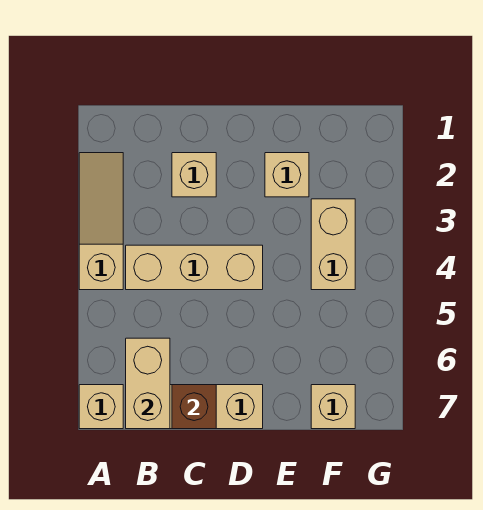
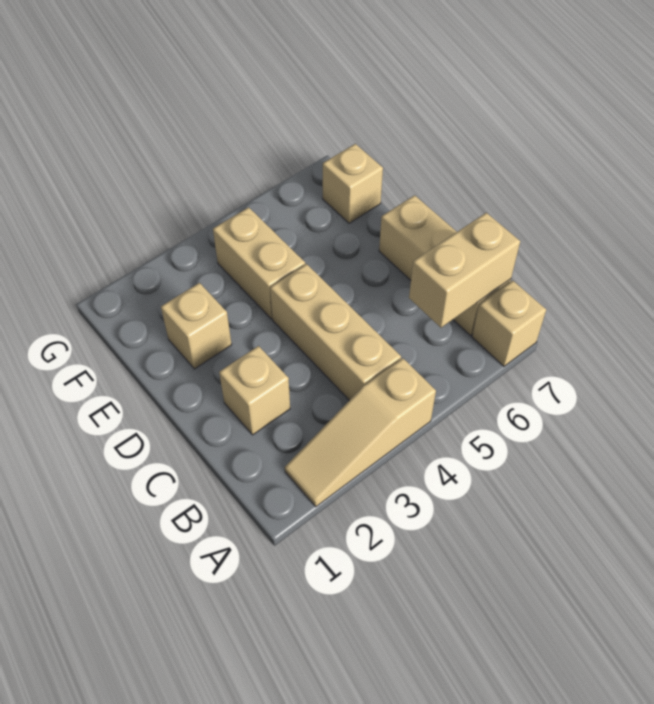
brown 1x1 brick [172,385,216,429] -> none
tan 1x2 brick [311,199,355,290] -> tan 1x2 brick turned to [213,207,305,319]

